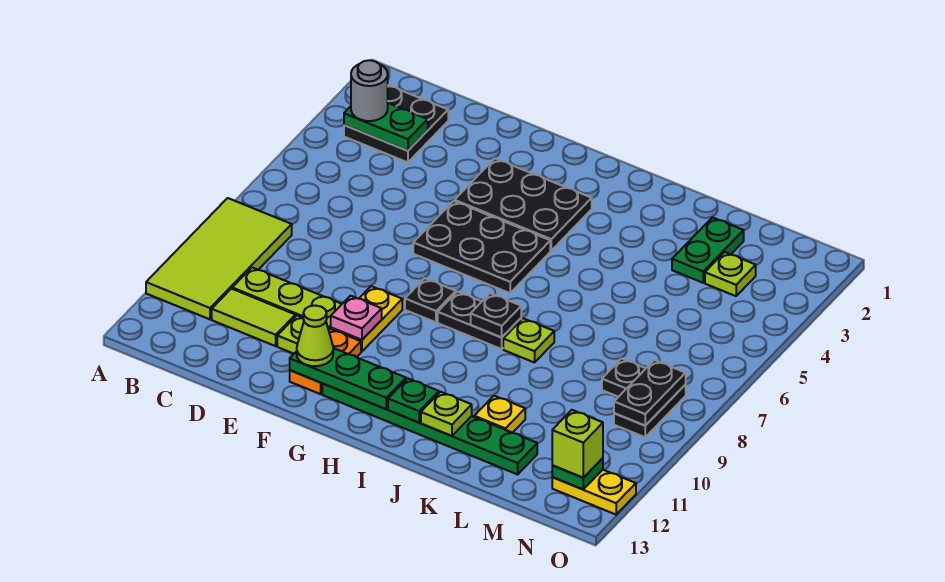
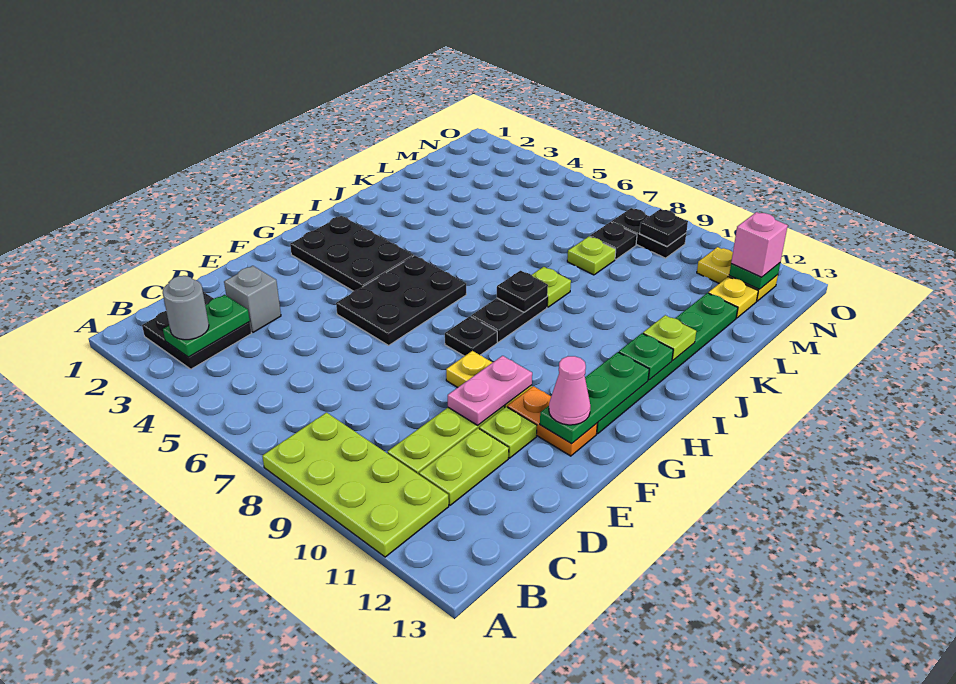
lime 2x4 tile [146,198,292,319] -> lime 2x4 plate [262,413,449,557]
lime 1x2 tile [212,289,295,346] -> lime 1x2 plate [419,428,509,505]
none -> grey 1x1 brick [224,266,281,332]
black 2x3 plate [455,159,592,250] -> black 2x3 plate turned to [290,216,414,291]
pink 1x1 plate [331,296,382,340] -> pink 1x2 plate [448,356,532,425]
lime 1x1 cone [297,305,333,366] -> pink 1x1 cone [549,356,590,425]
yellow 1x1 plate [474,396,525,433] -> yellow 1x1 plate moved to [708,277,758,318]
green 1x2 plate [672,217,744,283] -> none
lime 1x1 plate [705,252,756,296] -> lime 1x1 plate moved to [567,237,616,275]
black 1x2 plate [614,360,686,426] -> black 1x1 plate [640,209,688,247]
yellow 1x2 plate [552,470,636,514] -> yellow 1x2 plate turned to [697,247,778,301]
lime 1x1 brick [552,410,603,478] -> pink 1x1 brick [731,212,788,277]

